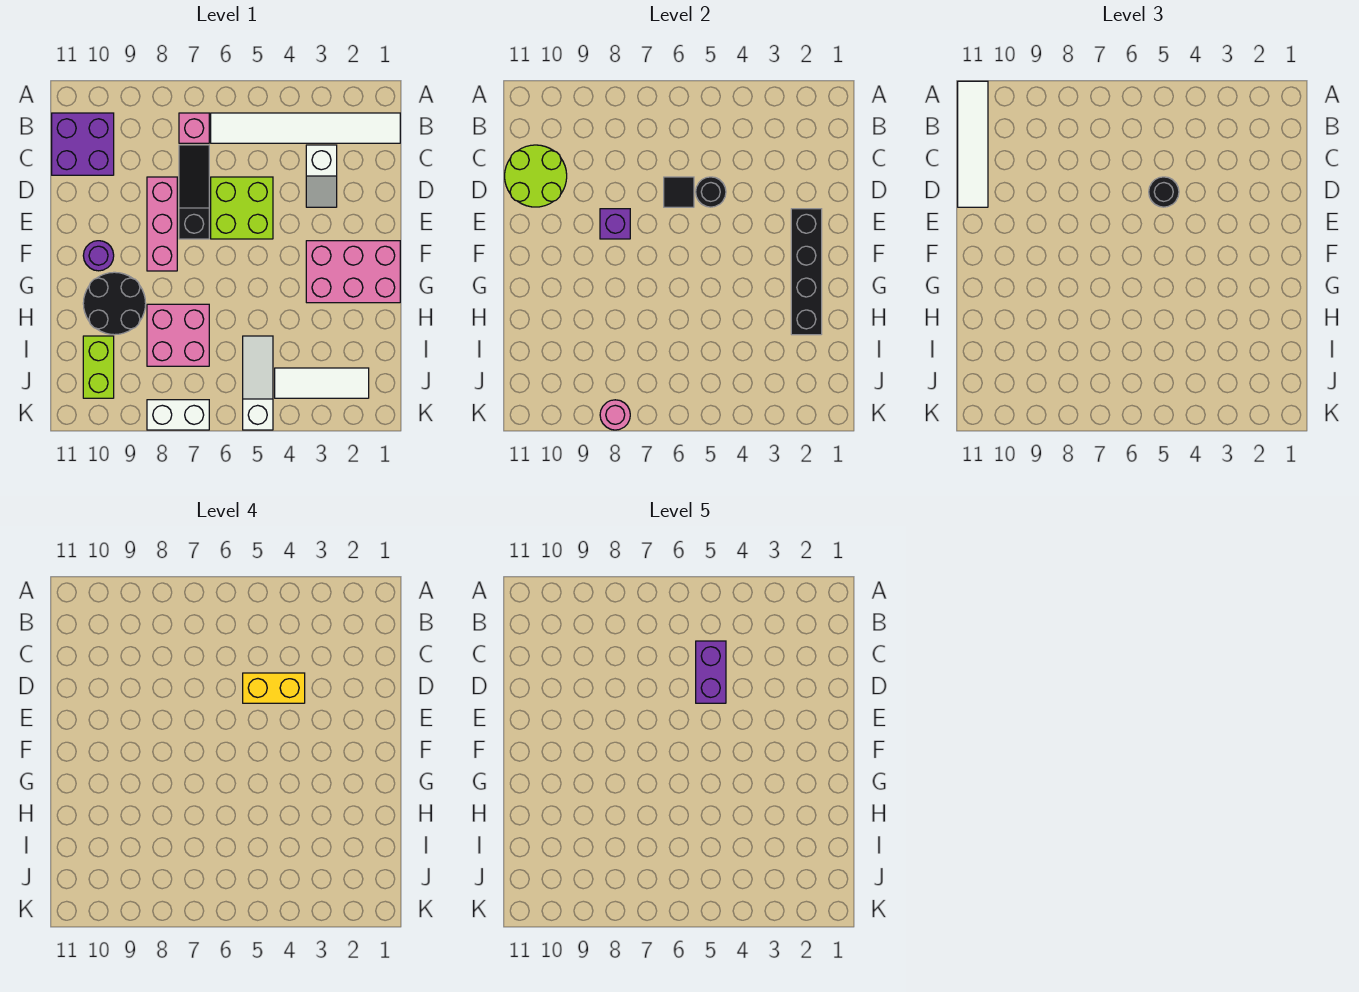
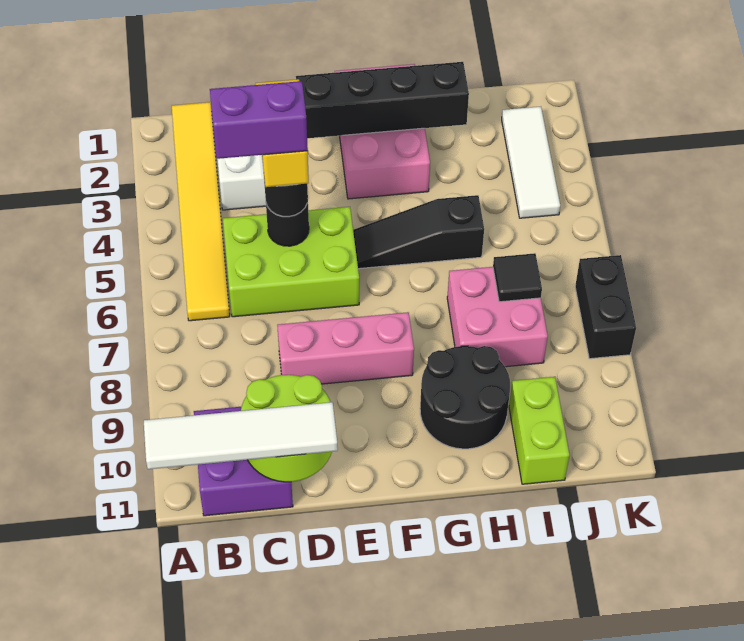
white 1x6 tile [211,113,400,143] -> yellow 1x6 tile [172,102,230,321]
pink 1x1 brick [179,113,209,143] -> none
black 1x3 slope [179,145,209,239] -> black 1x3 slope moved to [353,195,484,269]
lime 2x2 brick [211,177,273,239] -> lime 2x3 brick [223,207,359,317]
black 1x1 tile [664,177,694,207] -> black 1x1 tile moved to [493,253,542,302]
purple 1x1 brick [600,209,630,239] -> none
purple 1x1 round brick [83,241,114,271] -> none
white 1x3 slope [243,336,273,430] -> none
lime 1x2 brick [83,336,114,398] -> lime 1x2 brick turned to [509,377,570,484]
white 1x2 brick [147,400,209,430] -> black 1x2 brick [575,255,636,359]
pink 1x1 round brick [600,400,630,430] -> none

